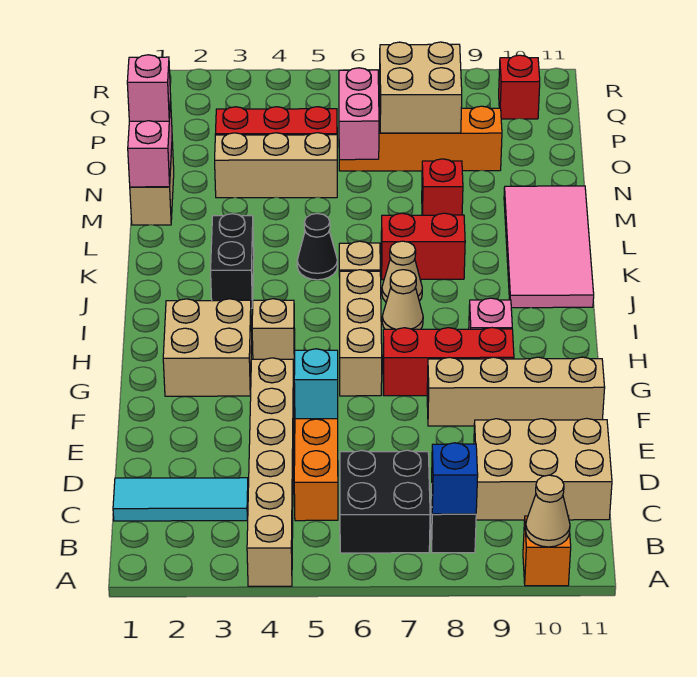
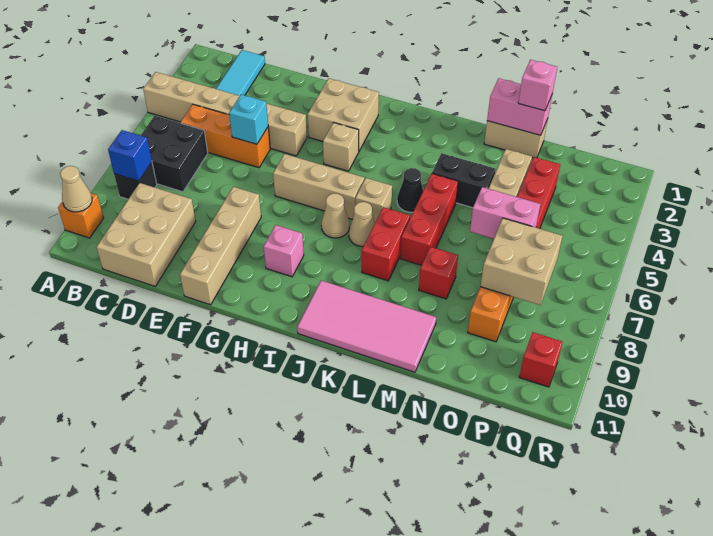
red 1x3 brick [383,328,514,396] -> red 1x3 brick moved to [400,174,458,265]
black 1x2 brick [211,214,254,308] -> black 1x2 brick moved to [432,153,495,208]

